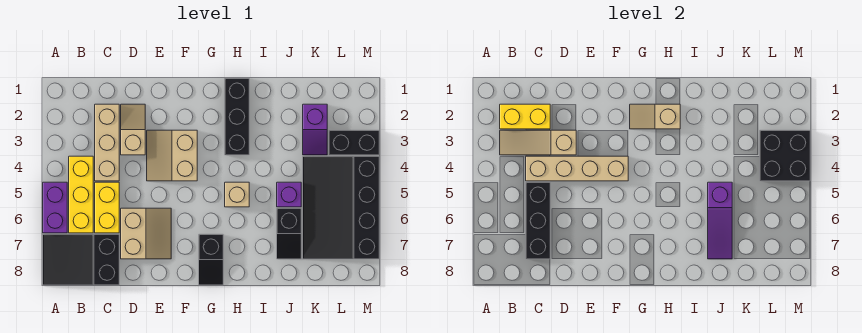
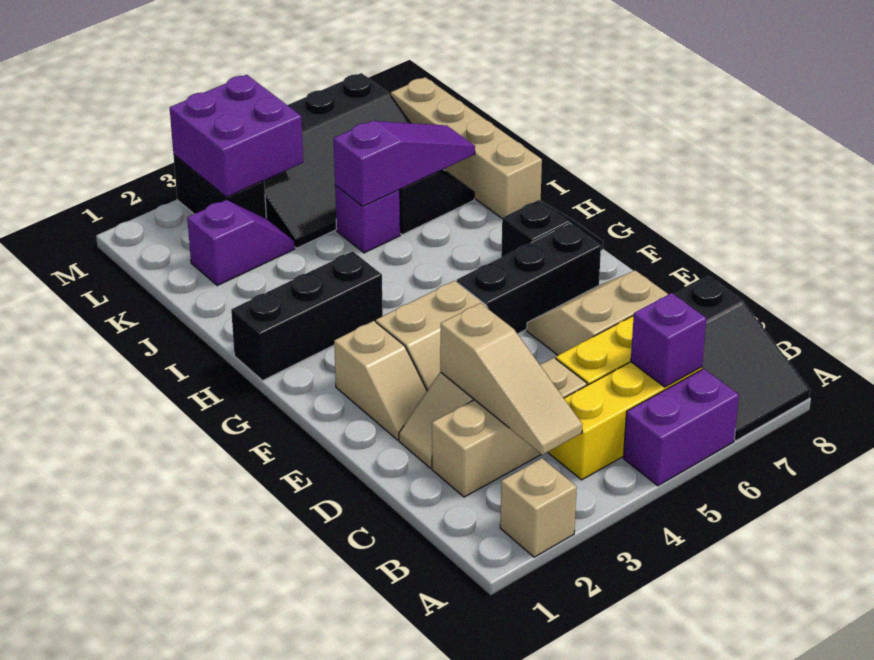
yellow 1x2 brick [500,104,550,129] -> none
none -> purple 1x1 brick [631,293,706,387]
tan 1x4 brick [526,156,628,181] -> tan 1x4 brick moved to [391,77,542,218]
black 1x3 brick [526,182,550,259] -> black 1x3 brick moved to [457,223,601,334]
tan 1x2 slope [630,104,680,129] -> tan 1x2 slope moved to [334,321,427,440]
tan 1x1 brick [225,182,249,207] -> tan 1x1 brick moved to [500,458,577,557]
black 2x2 brick [760,130,810,181] -> purple 2x2 brick [170,75,303,197]

